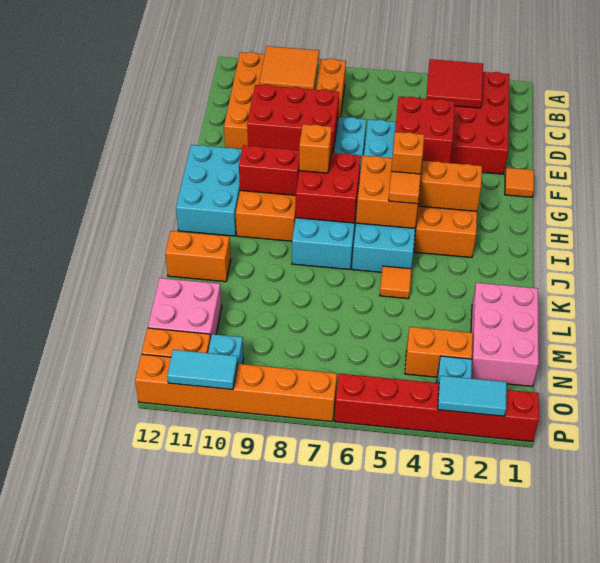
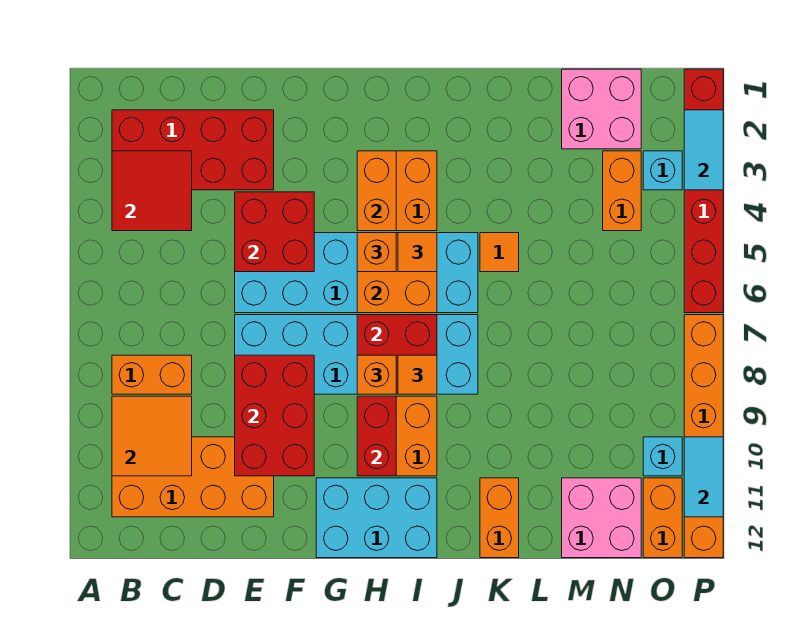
orange 1x1 tile [505,168,534,197] -> orange 1x1 tile moved to [398,355,437,394]
pink 2x3 brick [471,283,539,386] -> pink 2x2 brick [562,69,641,149]

